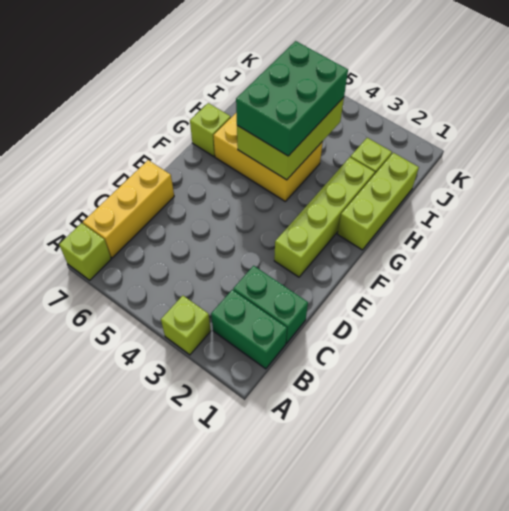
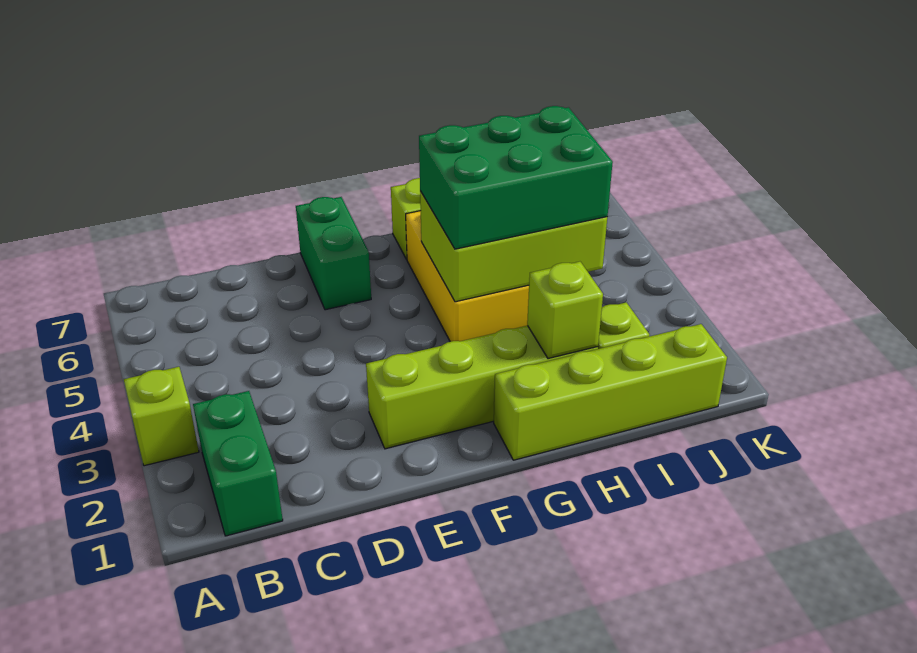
lime 1x1 brick [59,223,111,280] -> lime 1x1 brick moved to [527,262,603,359]
yellow 1x3 brick [83,160,174,258] -> none
green 1x2 brick [233,266,308,343] -> green 1x2 brick moved to [296,197,371,310]
lime 1x3 brick [338,153,419,250] -> lime 1x4 brick [494,324,727,460]

